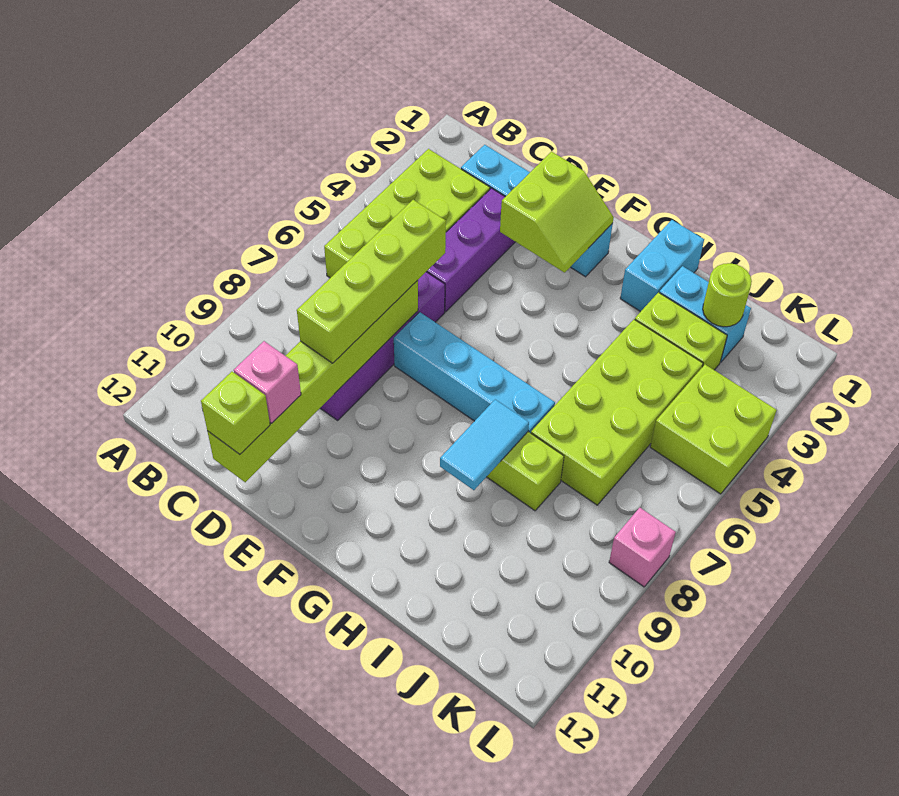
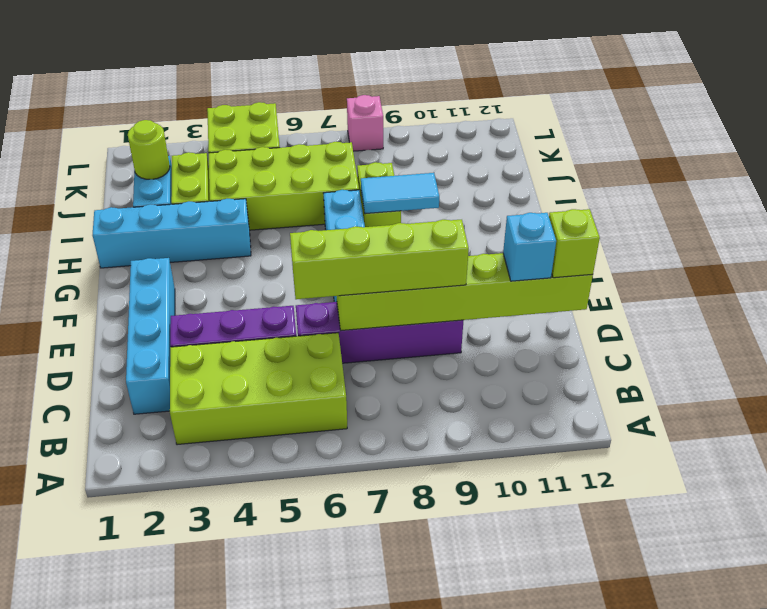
pink 1x1 brick [234,341,301,423] -> cyan 1x1 brick [503,213,556,281]
lime 2x2 slope [500,152,614,273] -> none
cyan 1x2 brick [620,220,704,312] -> cyan 1x4 brick [93,199,251,268]

